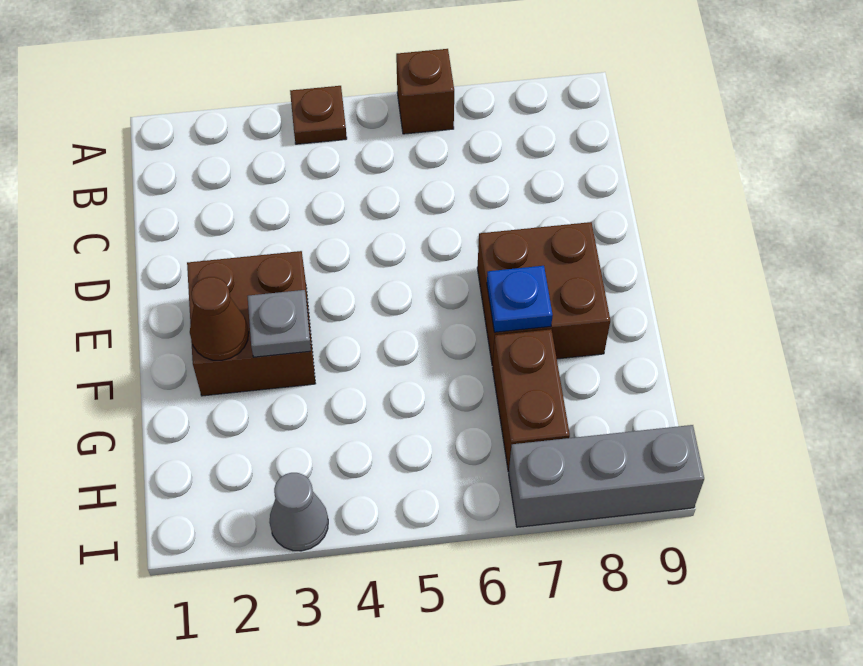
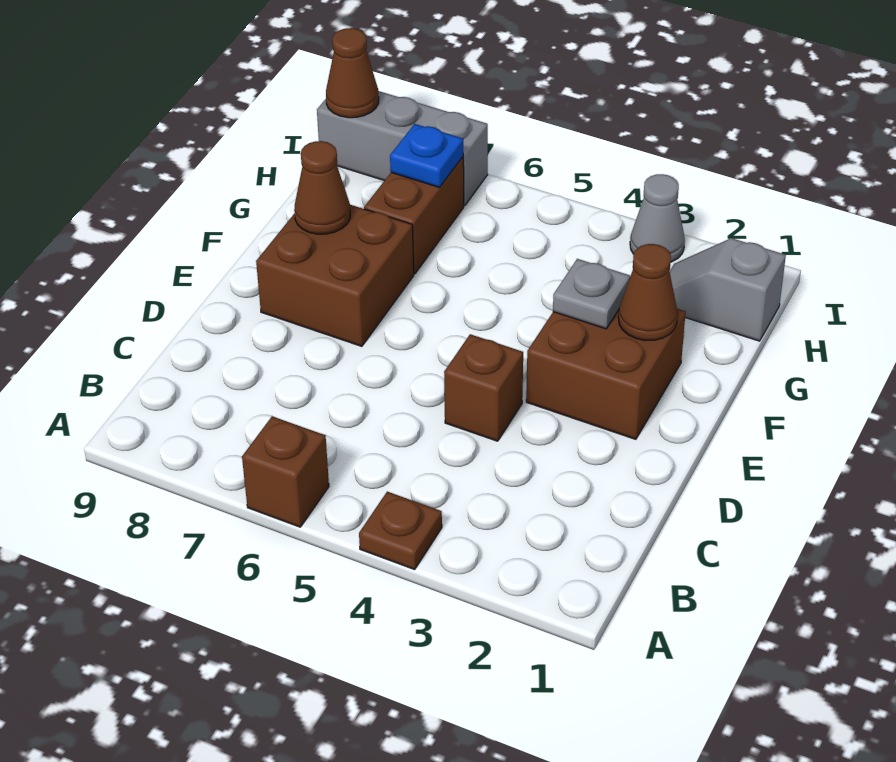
none -> brown 1x1 brick [444,334,523,441]
blue 1x1 plate [487,266,553,332] -> blue 1x1 plate moved to [390,124,463,187]
none -> brown 1x1 cone [294,141,350,234]
none -> grey 1x2 slope [669,238,786,341]
none -> brown 1x1 cone [326,28,379,118]

